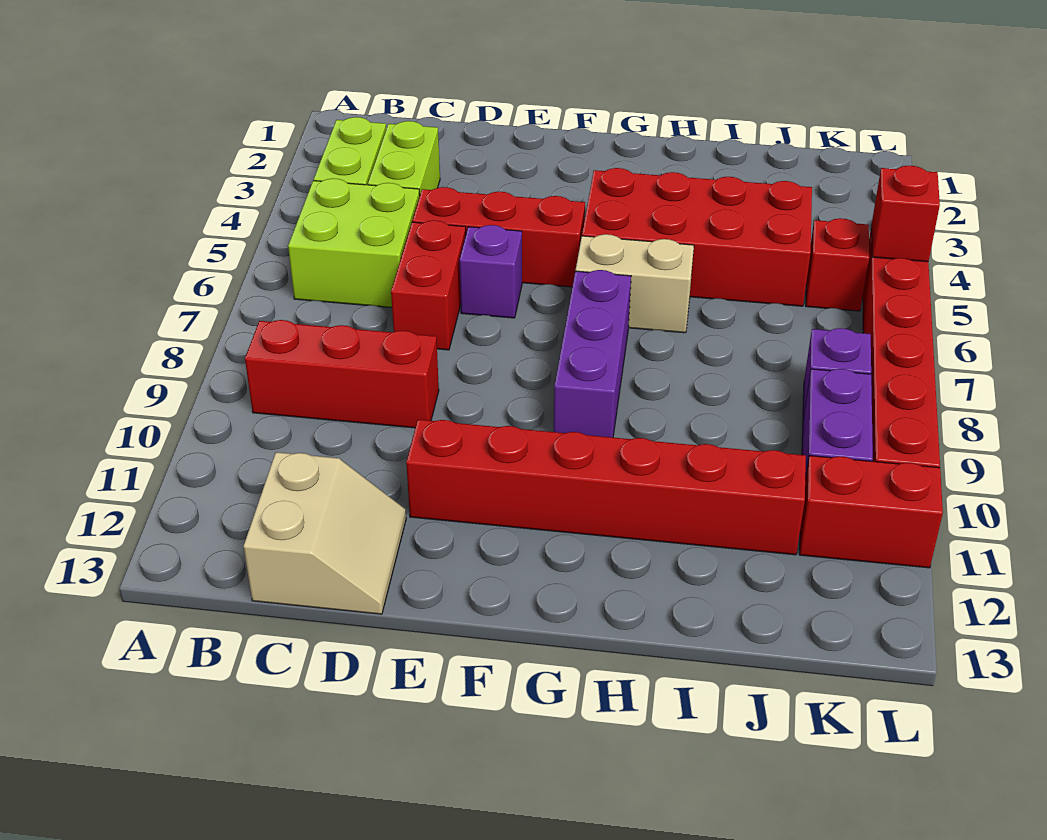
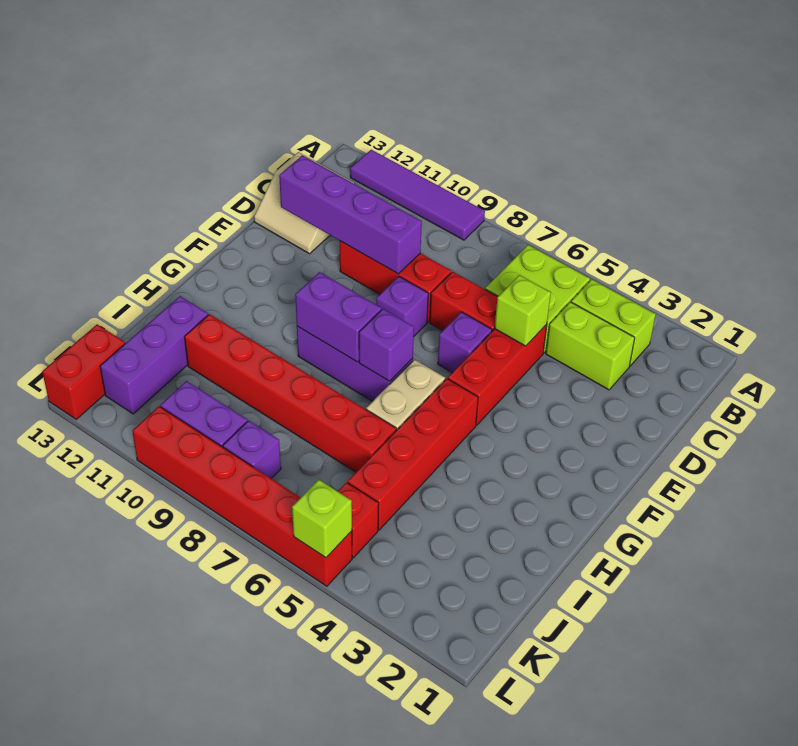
none -> purple 1x4 tile [350,150,485,240]
red 1x3 brick [245,320,439,428] -> red 1x3 brick turned to [340,241,451,322]
none -> lime 1x1 brick [495,275,551,346]
none -> purple 1x4 brick [279,155,422,274]
none -> purple 1x1 brick [376,277,428,336]
red 1x6 brick [406,420,806,555] -> red 1x6 brick turned to [185,314,396,472]
red 2x4 brick [582,168,812,306] -> red 1x4 brick [348,379,478,530]
none -> purple 1x1 brick [359,309,414,381]
none -> purple 1x2 brick [295,272,381,362]
none -> purple 1x3 brick [100,296,208,414]
red 1x2 brick [799,456,943,568] -> red 1x2 brick moved to [42,324,125,419]
red 1x1 brick [871,166,940,262] -> lime 1x1 brick [292,480,352,558]

